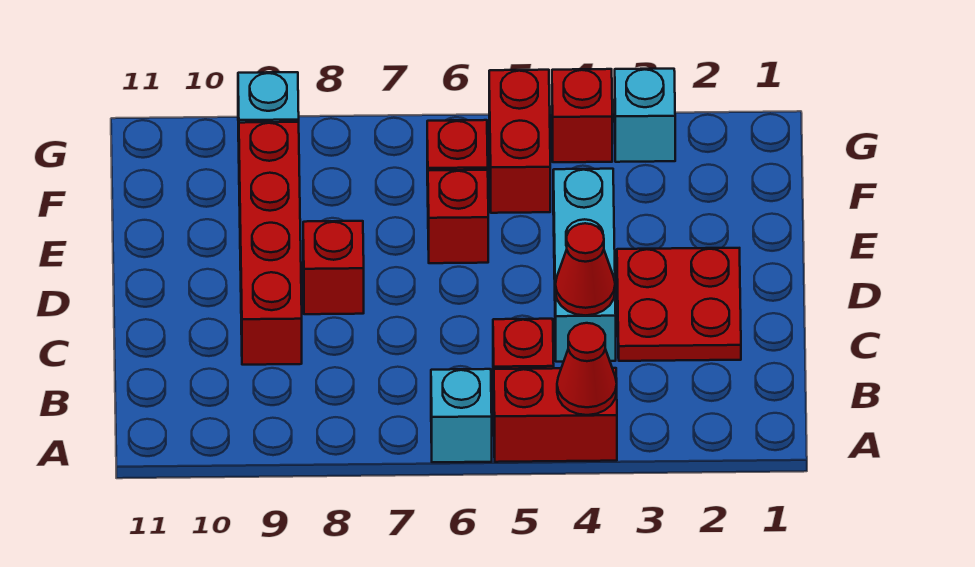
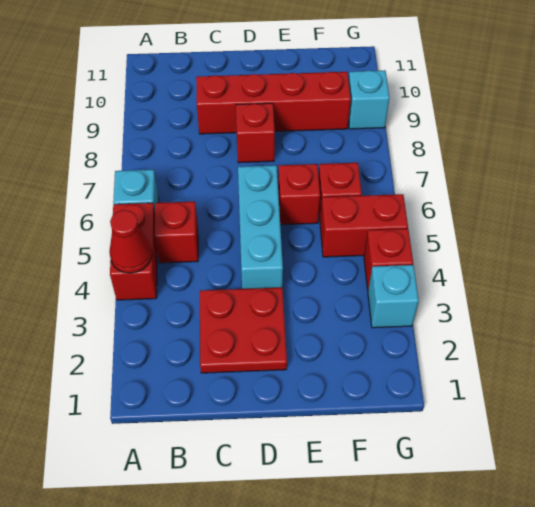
cyan 1x3 brick [553,169,616,362] -> cyan 1x3 brick turned to [238,165,283,289]
red 1x1 cone [555,223,615,315] -> none

